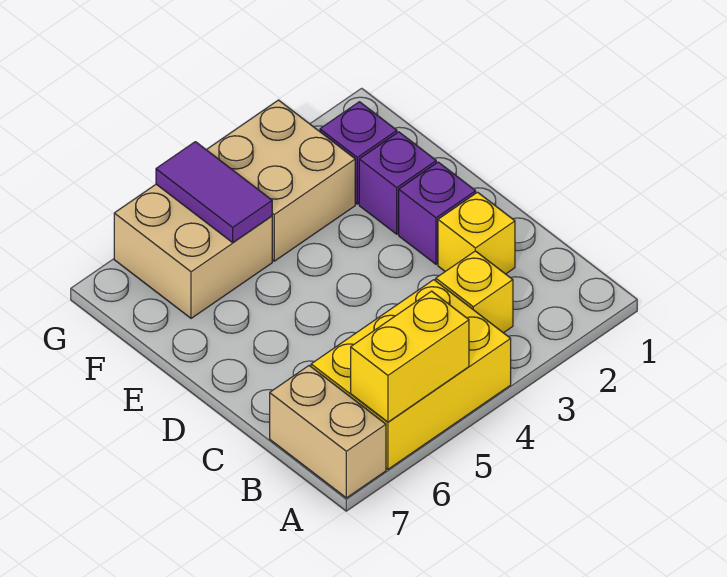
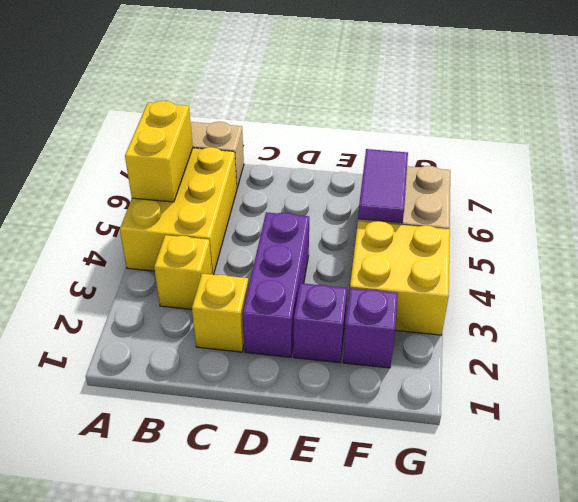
purple 1x1 brick [399,162,476,264] -> purple 1x3 brick [242,212,309,357]
tan 2x2 brick [207,100,355,261] -> yellow 2x2 brick [350,221,450,335]
purple 1x2 tile [156,142,272,242] -> purple 1x2 tile turned to [358,149,408,223]

